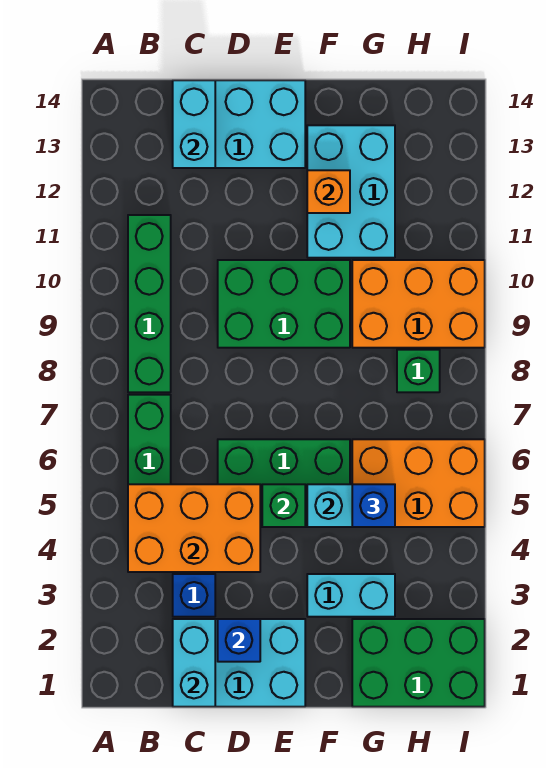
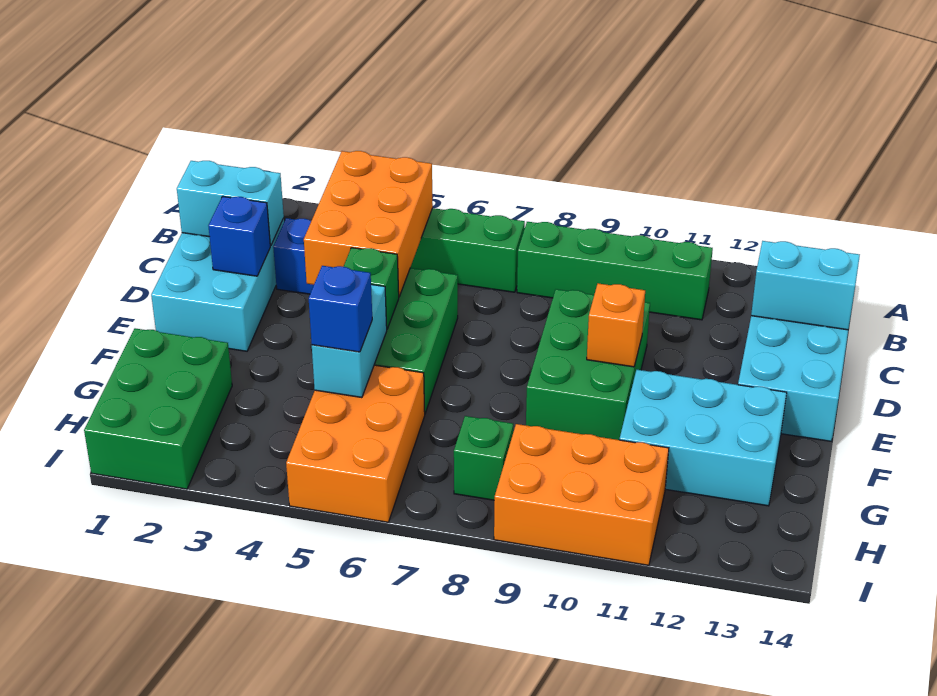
cyan 1x2 brick [307,574,395,617] -> none
orange 1x1 brick [307,170,350,213] -> orange 1x1 brick moved to [587,283,645,367]
orange 2x3 brick [352,260,485,348] -> orange 2x3 brick turned to [494,424,669,565]

